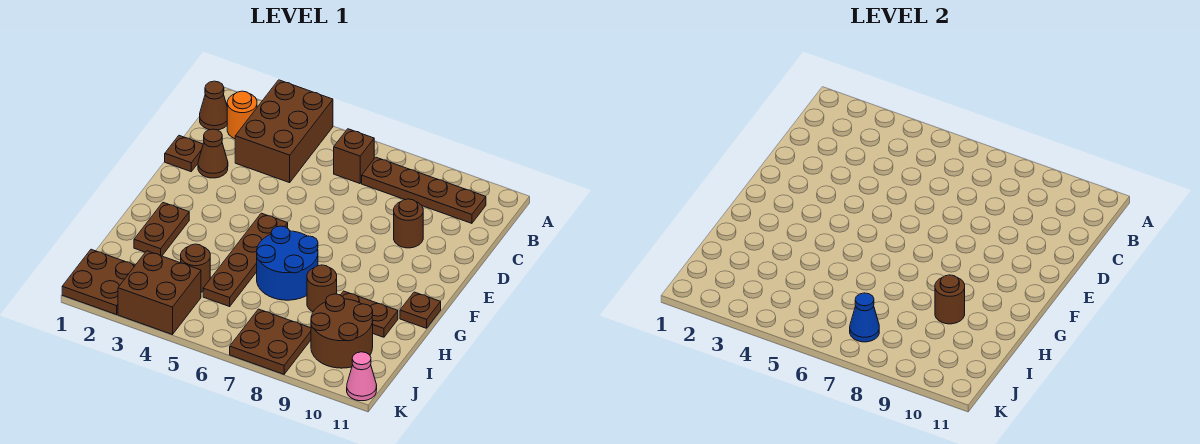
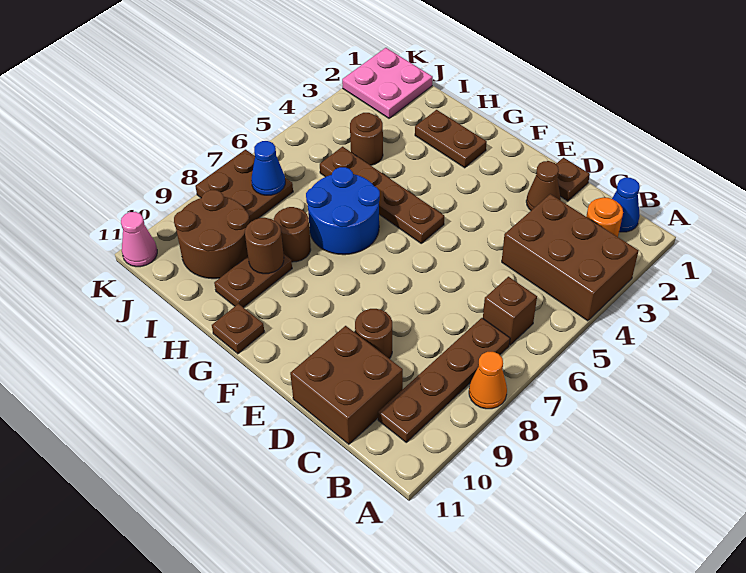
none -> orange 1x1 cone [469,352,507,409]
brown 1x1 cone [200,81,227,130] -> blue 1x1 cone [612,178,640,232]
brown 2x2 plate [62,249,135,315] -> pink 2x2 plate [342,48,433,118]
brown 2x2 brick [118,251,201,335] -> brown 2x2 brick moved to [290,326,403,444]

